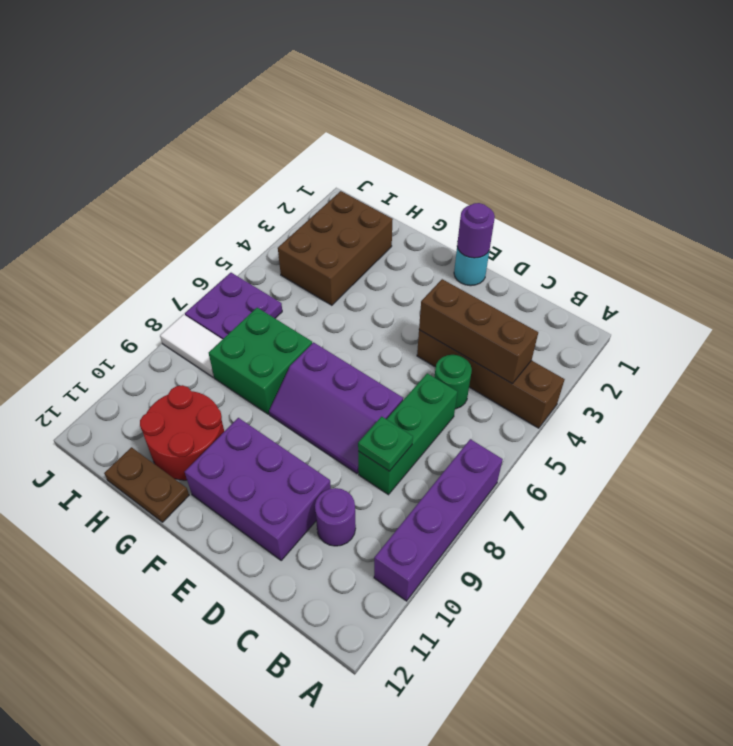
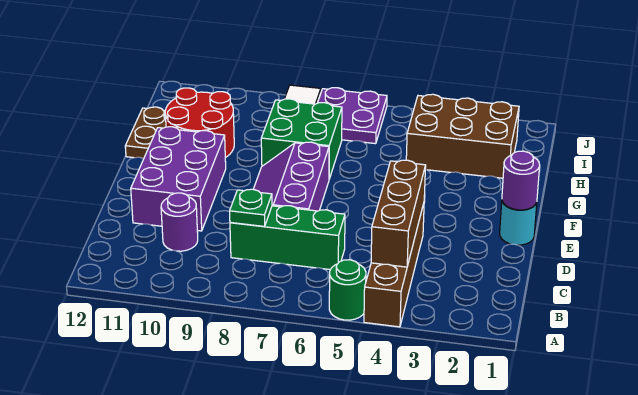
purple 1x4 brick [374,439,503,601] -> none
green 1x1 round brick [434,355,472,409] -> green 1x1 round brick moved to [329,260,366,320]

